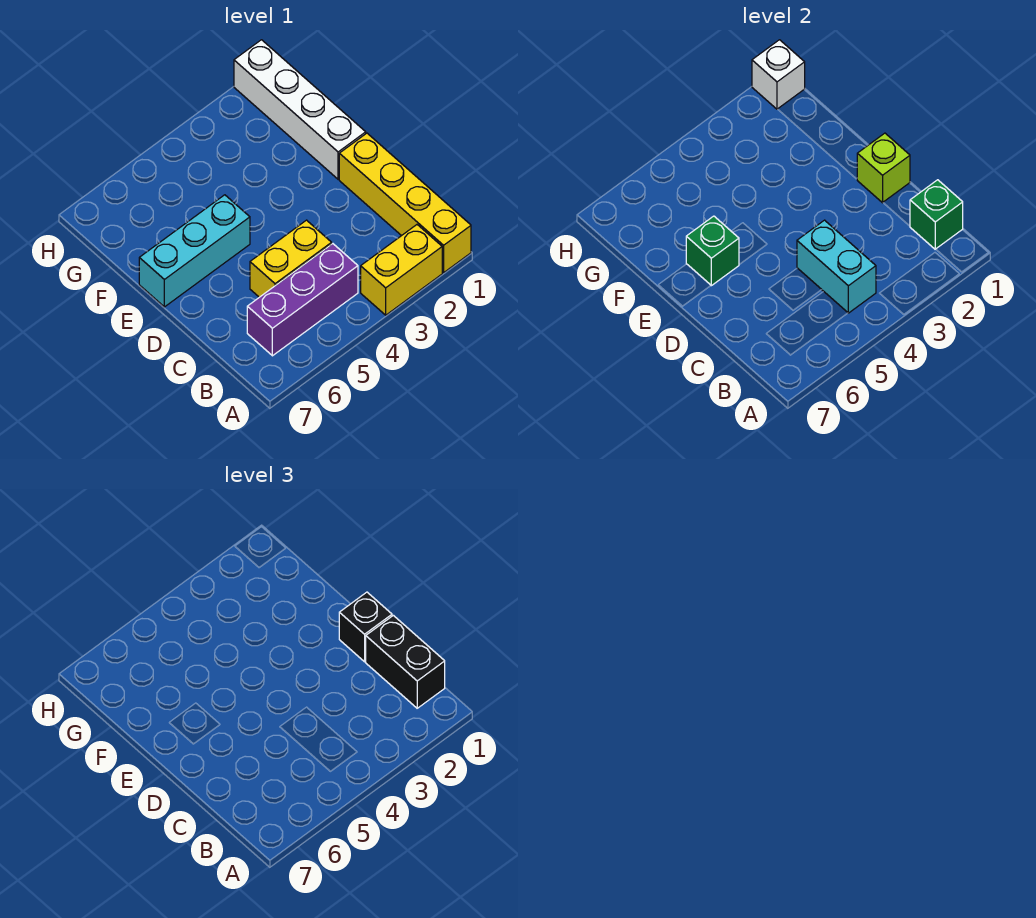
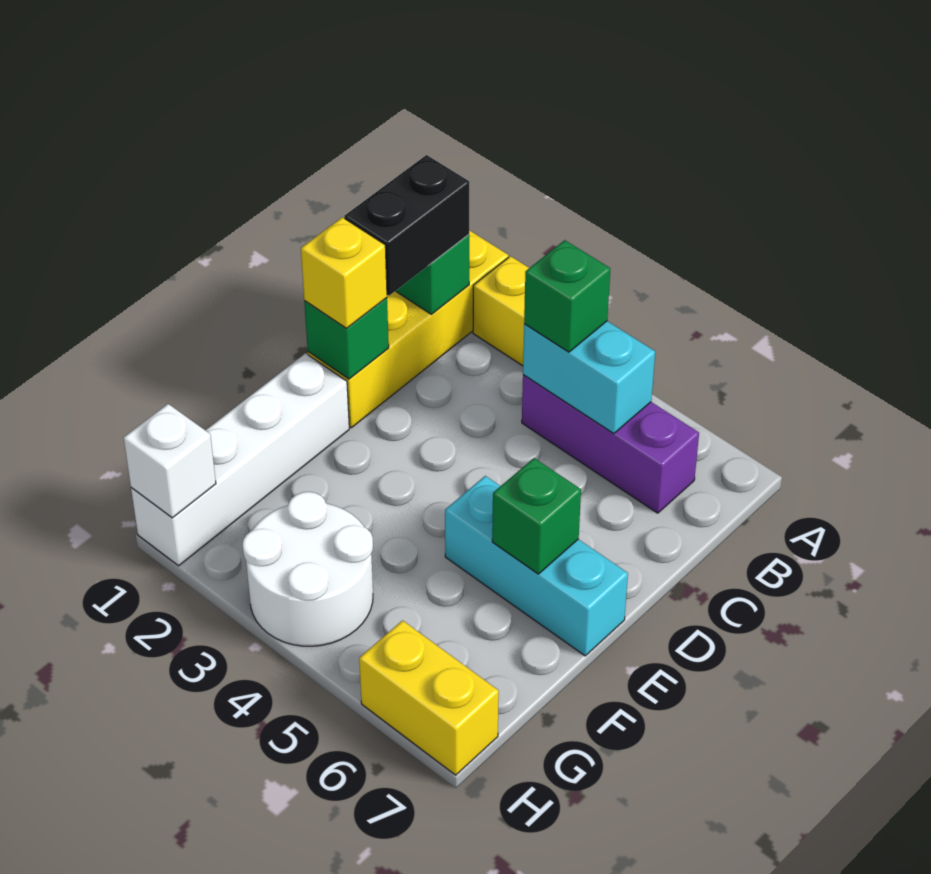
cyan 1x2 brick [797,220,876,313] -> cyan 1x2 brick turned to [523,321,655,434]
none -> green 1x1 brick [524,240,610,352]
yellow 1x2 brick [250,220,332,297] -> yellow 1x2 brick moved to [359,621,499,775]
lime 1x1 brick [857,133,910,203] -> green 1x1 brick [304,298,389,379]
black 1x1 brick [339,592,392,662] -> yellow 1x1 brick [301,217,387,328]
none -> white 2x2 round brick [243,492,373,646]

